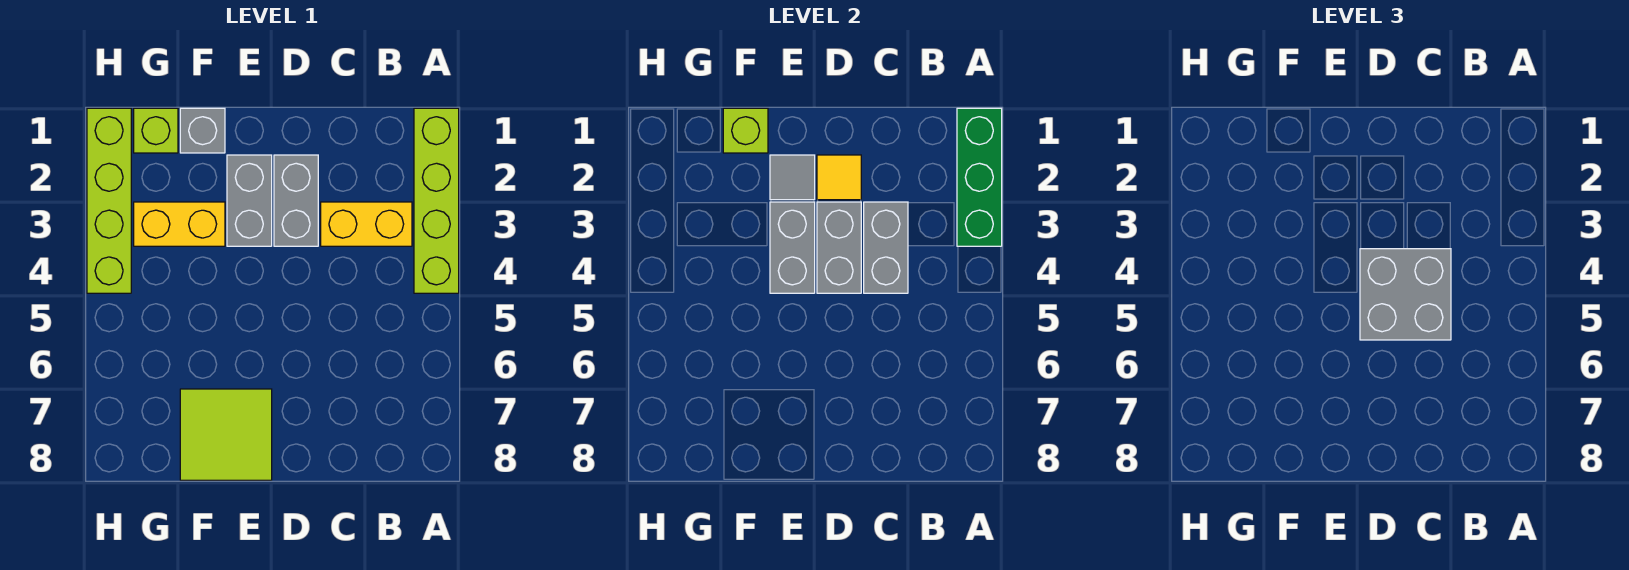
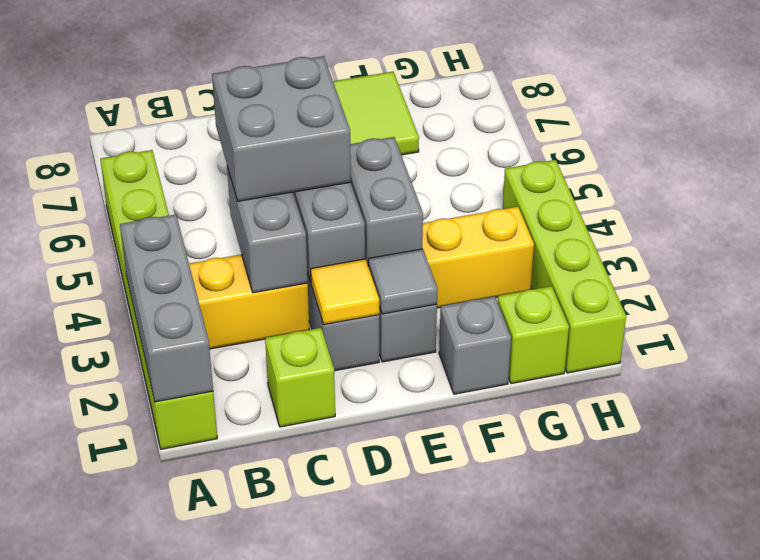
lime 1x4 brick [414,108,459,293] -> lime 1x6 brick [100,150,217,449]
green 1x3 brick [957,108,1002,246] -> grey 1x3 brick [120,215,213,402]
lime 1x1 brick [723,108,768,153] -> lime 1x1 brick moved to [265,328,335,427]

